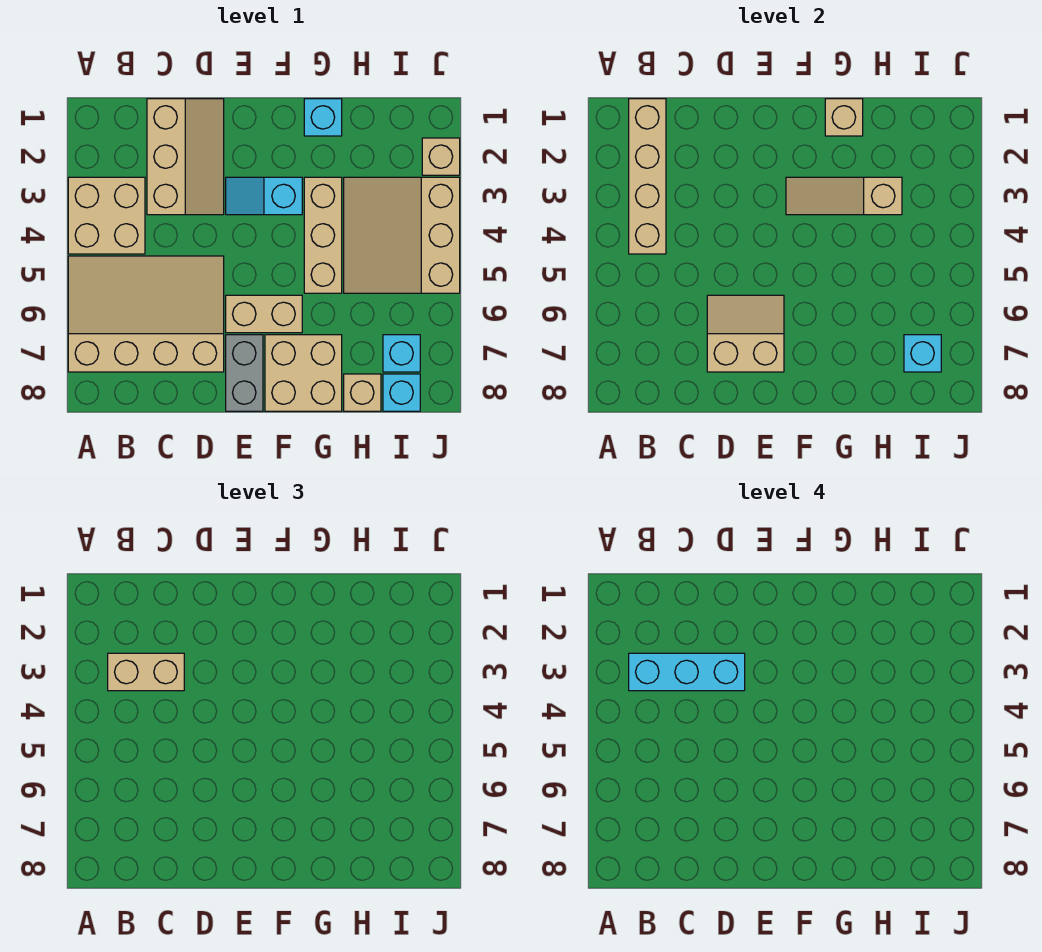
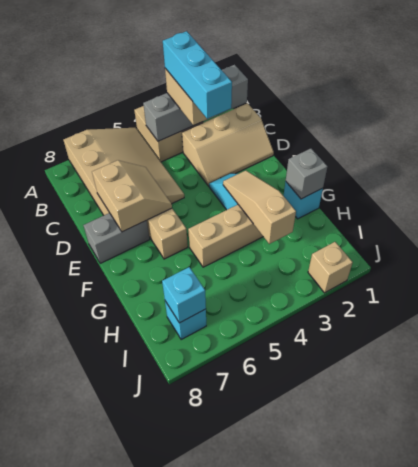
tan 1x4 brick [629,99,666,254] -> grey 1x4 brick [143,65,248,141]
tan 2x2 brick [265,335,342,411] -> none
tan 1x1 brick [825,99,863,136] -> grey 1x1 brick [286,149,327,199]
tan 3x3 slope [344,177,460,293] -> none
tan 1x1 brick [344,374,381,411] -> none
cyan 1x1 brick [383,374,420,411] -> none

